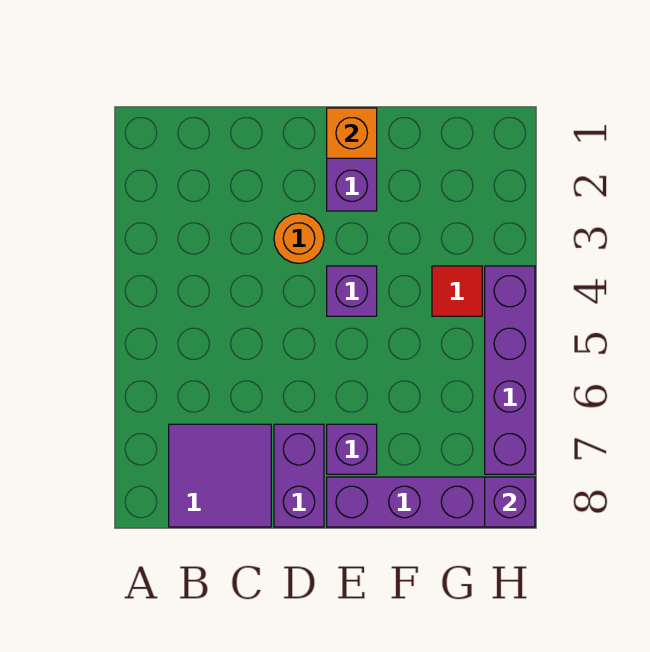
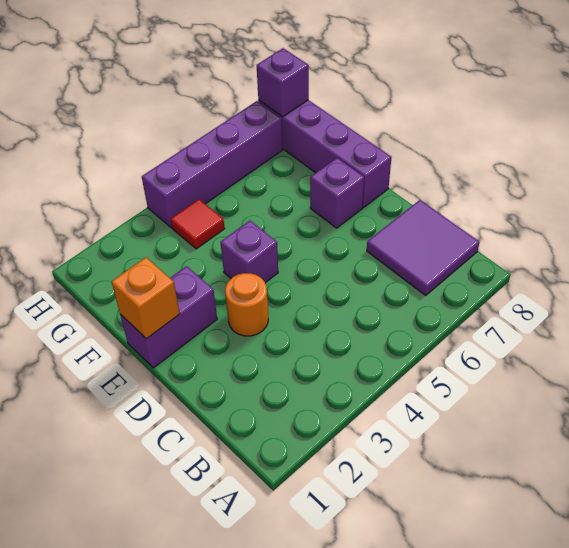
purple 1x2 brick [274,424,324,527] -> none

